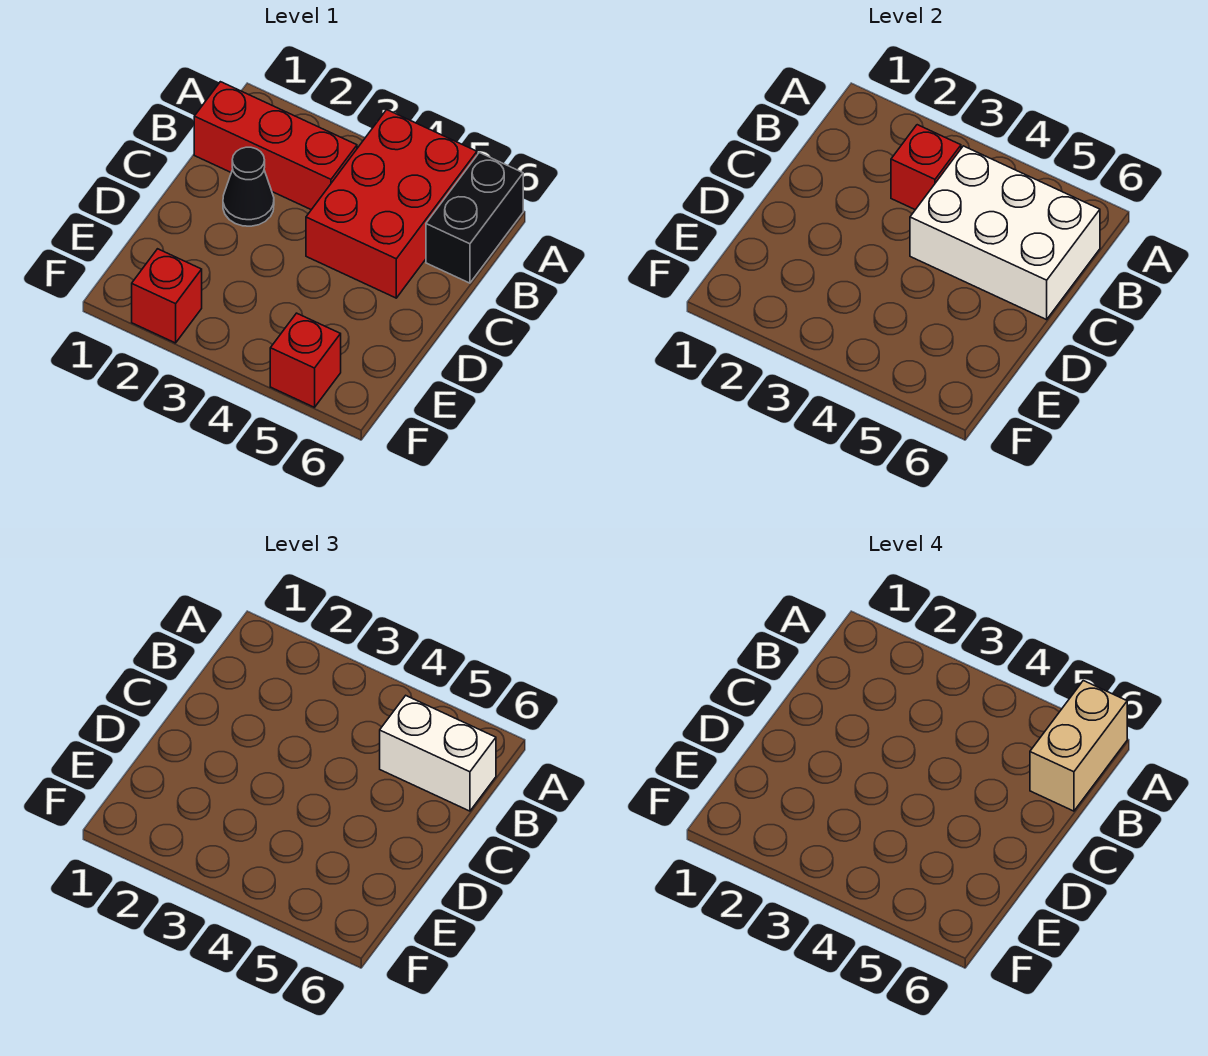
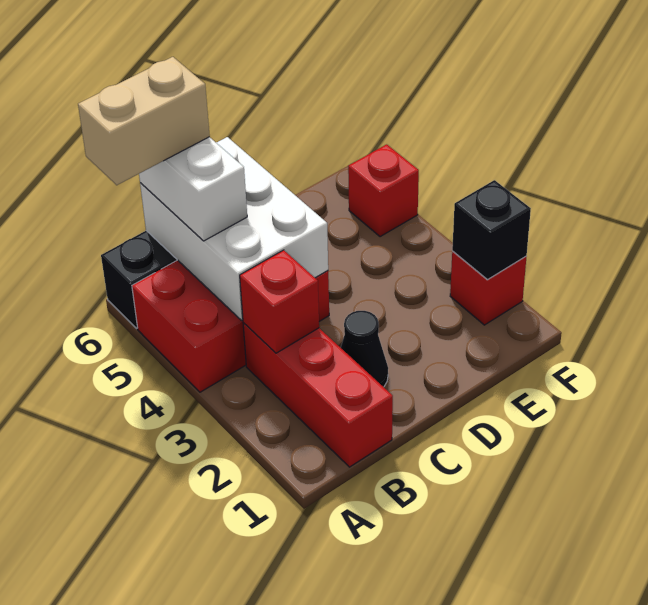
none -> black 1x1 brick [452,180,531,280]

